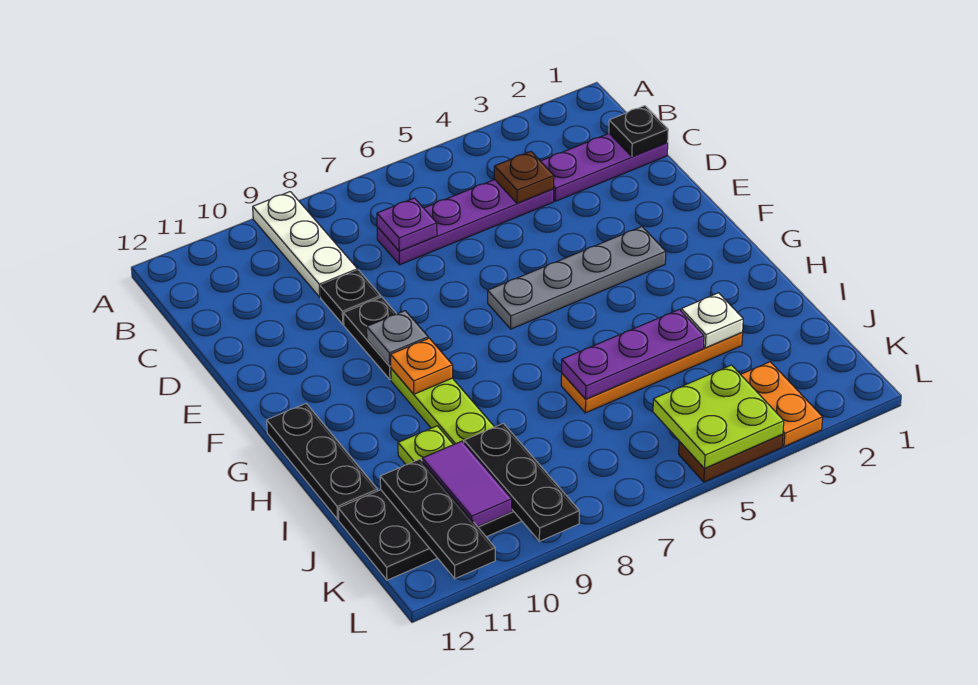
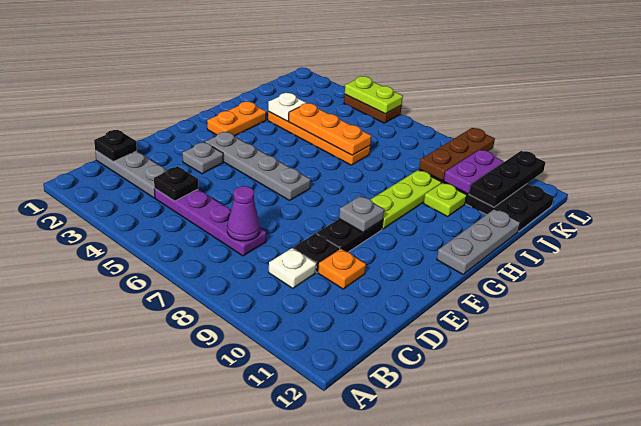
white 1x3 plate [253,192,357,297] -> white 1x1 plate [269,248,316,288]
purple 1x3 plate [541,134,668,201] -> grey 1x3 plate [95,150,167,198]
brown 1x1 plate [494,151,554,204] -> black 1x1 plate [154,166,198,201]
purple 1x1 plate [377,198,437,251] -> purple 1x1 cone [227,186,260,241]
none -> grey 1x1 plate [182,142,223,174]
orange 1x1 plate [391,338,453,394] -> orange 1x1 plate moved to [318,249,366,289]
black 1x3 plate [267,404,377,519] -> grey 1x3 plate [437,209,520,274]
purple 1x3 plate [562,309,704,399] -> orange 1x3 plate [288,103,371,155]
black 1x3 plate [464,423,579,541] -> brown 1x3 plate [419,128,495,181]
purple 1x2 tile [422,441,512,527] -> purple 1x2 plate [444,150,503,194]
orange 1x2 plate [741,362,823,447] -> orange 1x2 plate moved to [207,102,266,136]
lime 2x2 plate [653,365,784,468] -> lime 1x2 plate [345,76,403,114]

